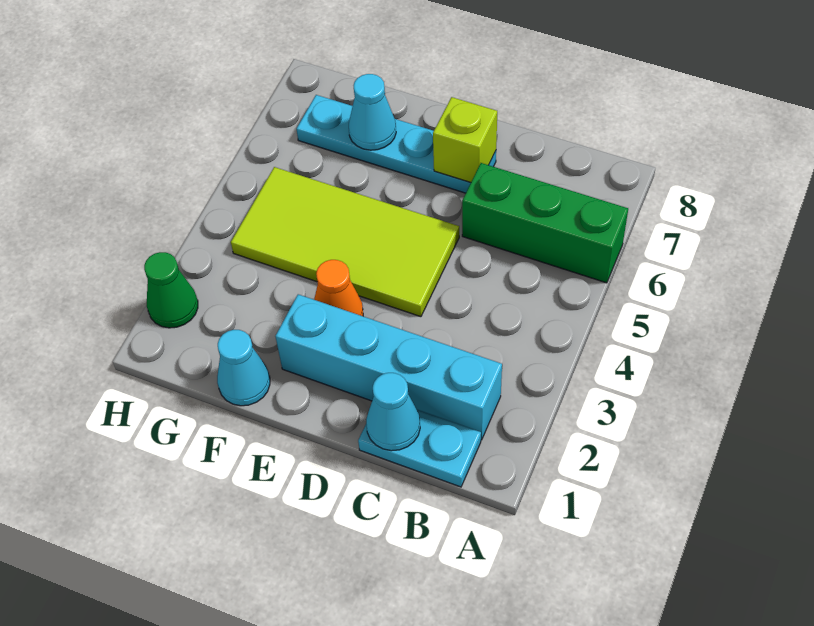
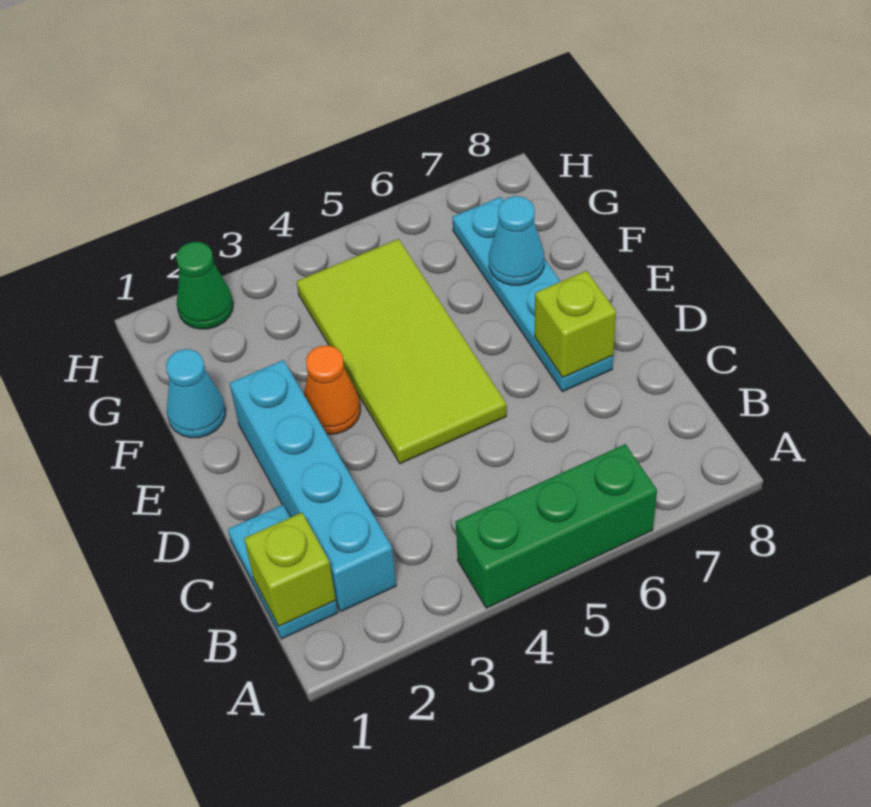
green 1x3 brick [462,163,628,283] -> green 1x3 brick turned to [456,444,657,608]
none -> lime 1x1 brick [244,513,336,626]
cyan 1x1 cone [366,373,420,451] -> none

